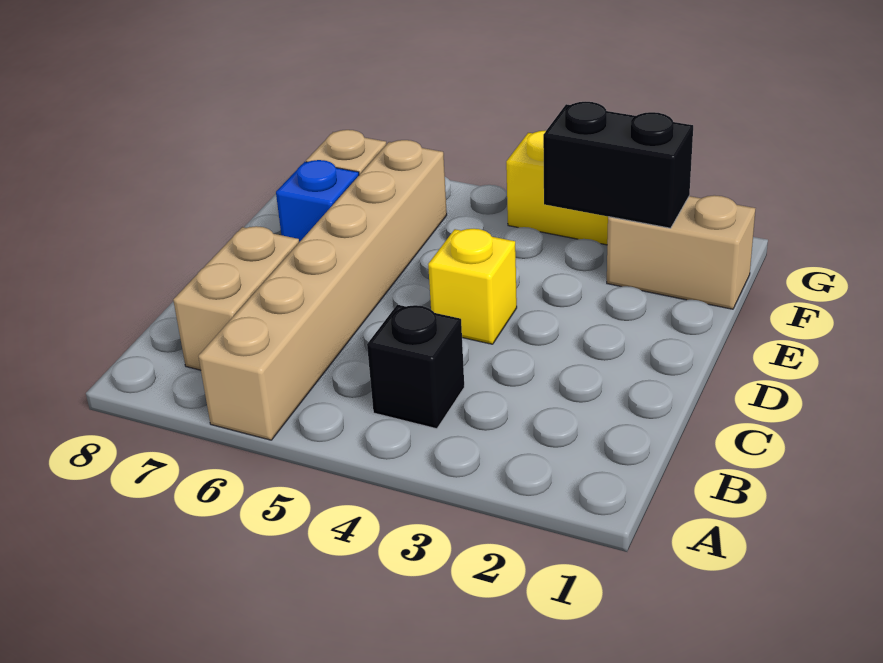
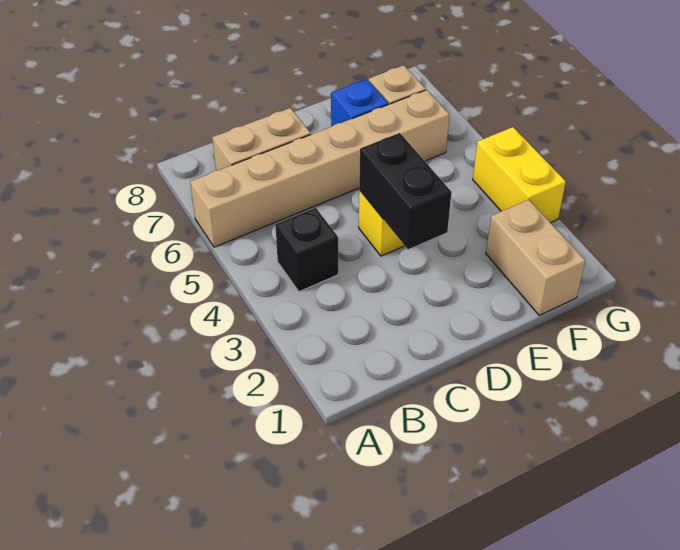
black 1x2 brick [543,102,693,228] -> black 1x2 brick moved to [359,133,452,249]

